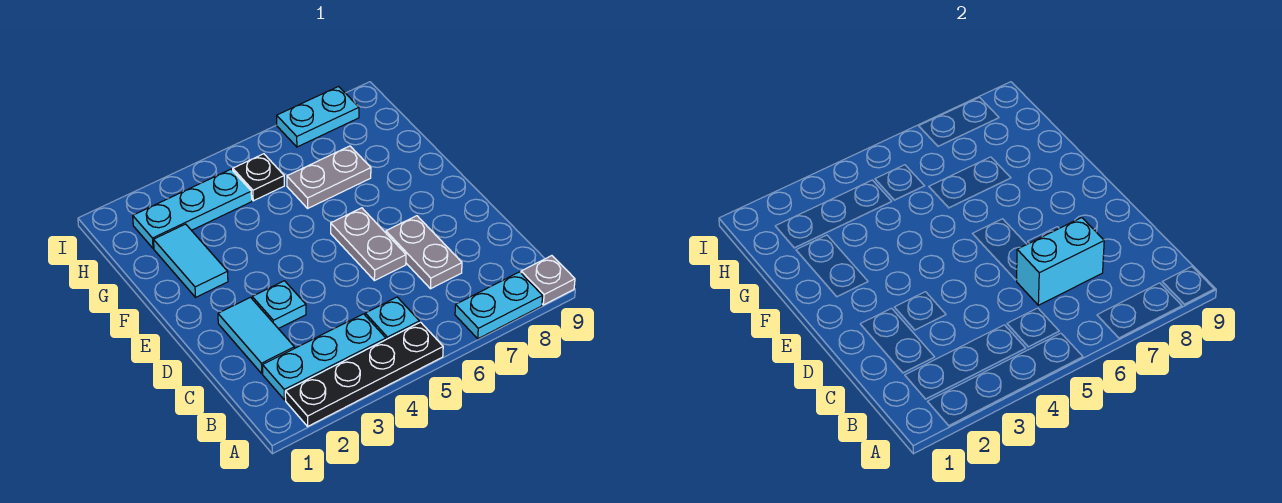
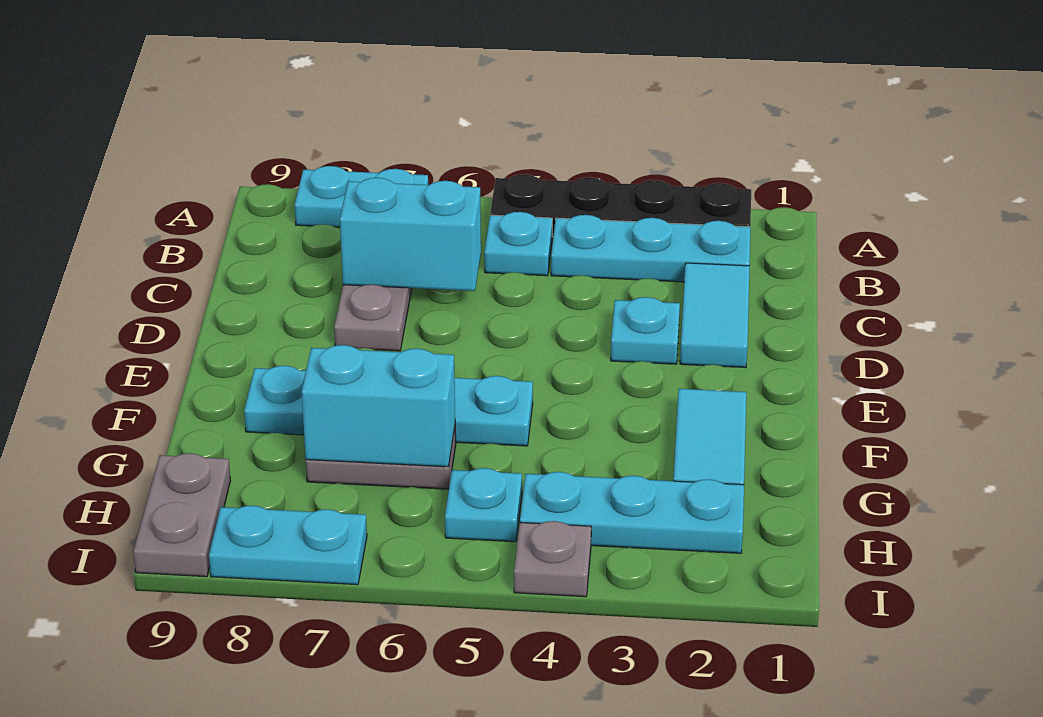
grey 1x1 plate [521,256,575,305] -> grey 1x1 plate moved to [514,521,591,597]
grey 1x2 plate [331,208,406,281] -> grey 1x2 plate moved to [133,453,231,577]
none -> cyan 1x4 plate [244,366,533,446]
none -> cyan 1x2 brick [301,345,455,467]
black 1x1 plate [233,154,284,201] -> cyan 1x1 plate [445,468,522,542]

